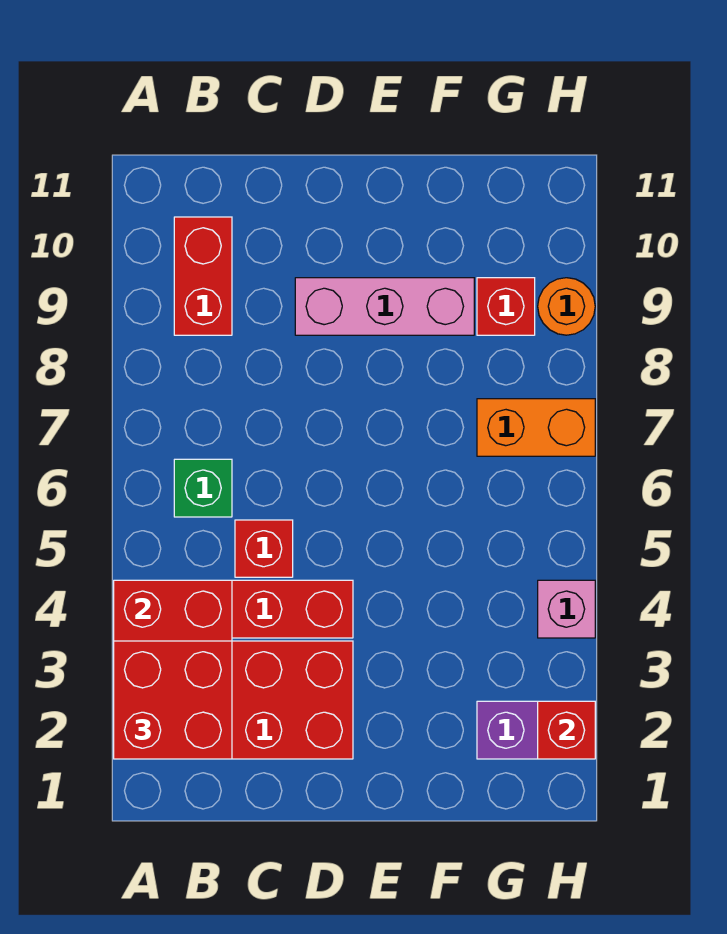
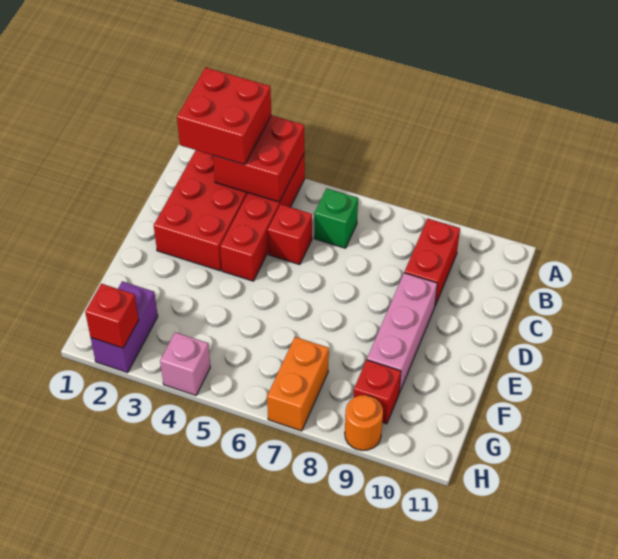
red 1x2 brick [174,217,232,335] -> red 1x2 brick turned to [404,219,460,305]

